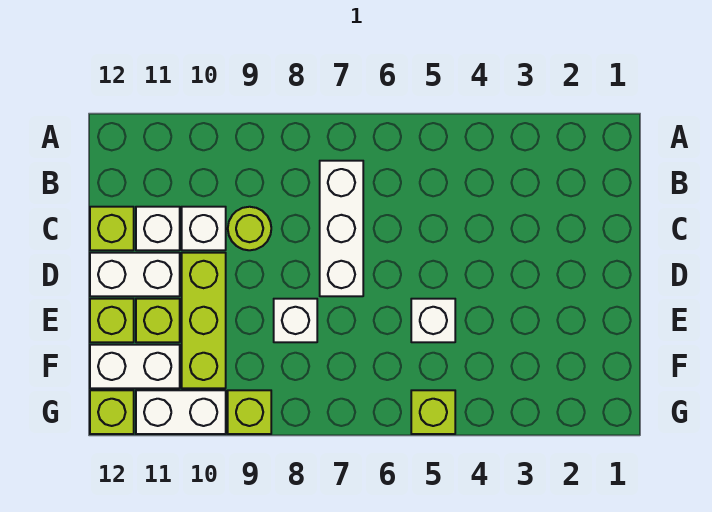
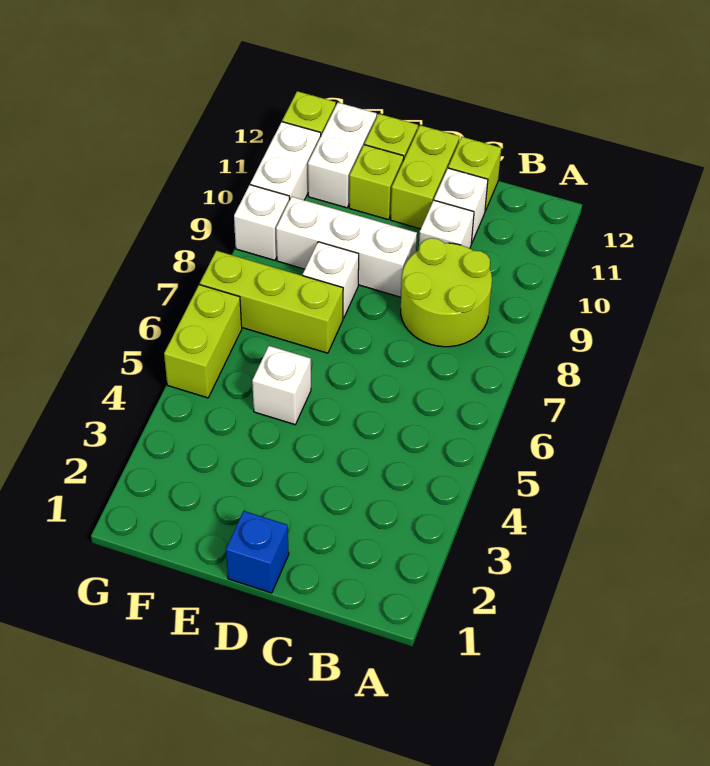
white 1x3 brick [320,161,363,296] -> white 1x3 brick moved to [276,197,417,297]
lime 1x1 round brick [228,207,271,250] -> lime 2x2 round brick [401,238,492,347]
none -> blue 1x1 brick [226,511,289,593]
lime 1x3 brick [182,253,226,388] -> lime 1x3 brick moved to [200,251,343,353]
white 1x2 brick [90,253,180,296] -> lime 1x2 brick [391,125,459,229]
lime 1x1 brick [411,390,455,434] -> lime 1x2 brick [164,285,242,398]
lime 1x1 brick [228,390,271,434] -> white 1x1 brick [234,185,290,260]

